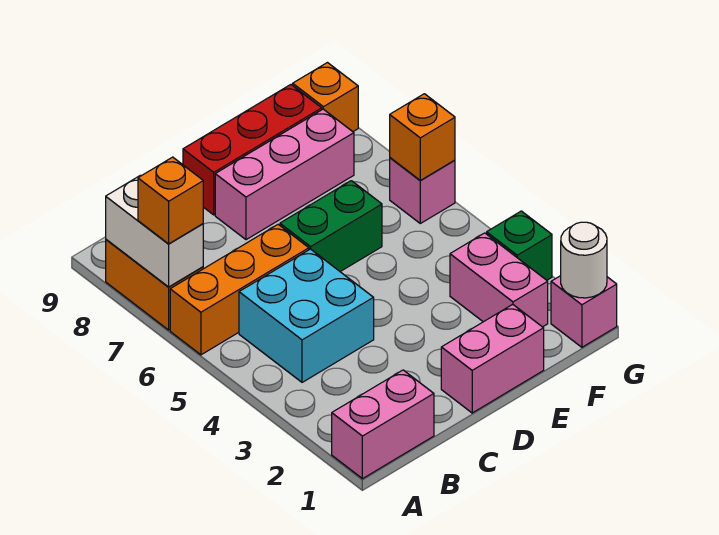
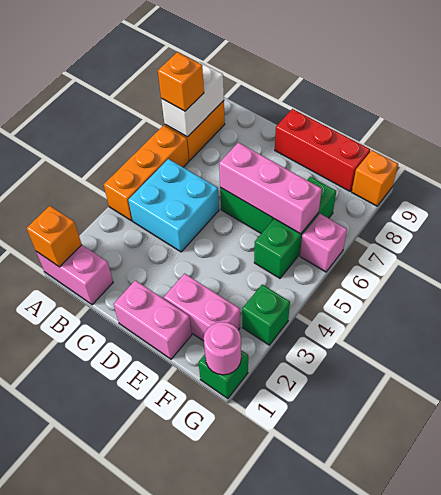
orange 1x3 brick [170,225,309,355] -> orange 1x3 brick turned to [104,125,189,221]
pink 1x3 brick [215,109,354,240] -> pink 1x3 brick moved to [219,143,322,234]
pink 1x2 brick [450,233,548,327] -> pink 1x2 brick turned to [164,273,240,341]
none -> green 1x3 brick [254,177,336,278]
pink 1x1 brick [551,276,617,347] -> green 1x1 brick [198,350,248,399]
white 1x1 round brick [561,222,607,298] -> pink 1x1 round brick [204,322,241,375]
orange 1x1 brick [390,94,455,181] -> orange 1x1 brick moved to [27,206,82,267]

